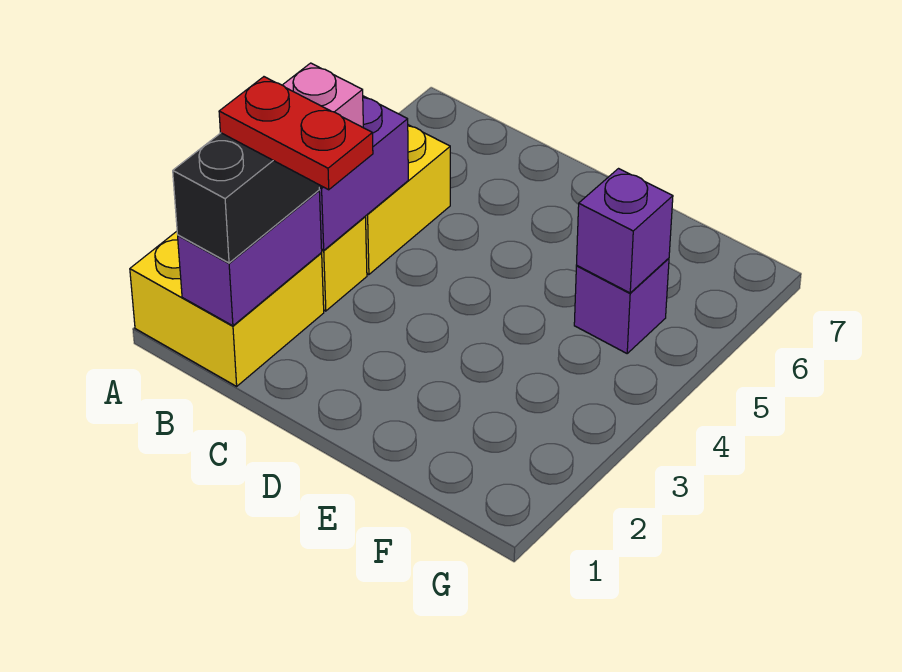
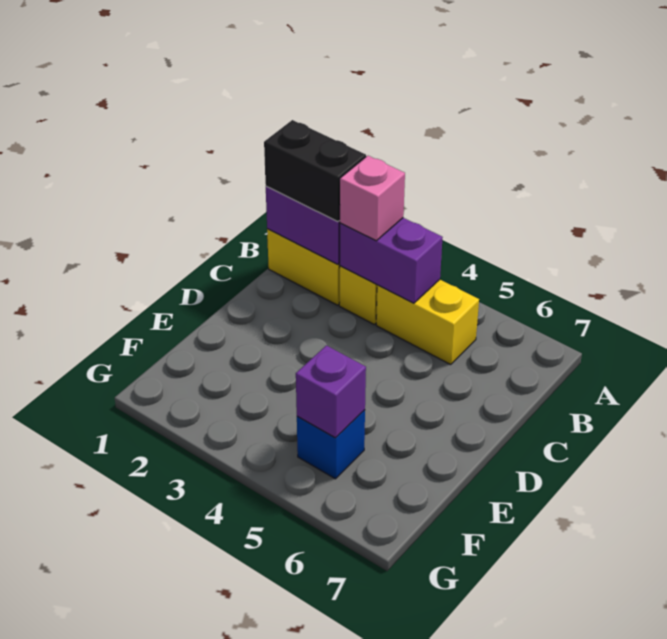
red 1x2 plate [219,77,373,190] -> none
purple 1x1 brick [574,258,669,353] -> blue 1x1 brick [297,410,365,479]

